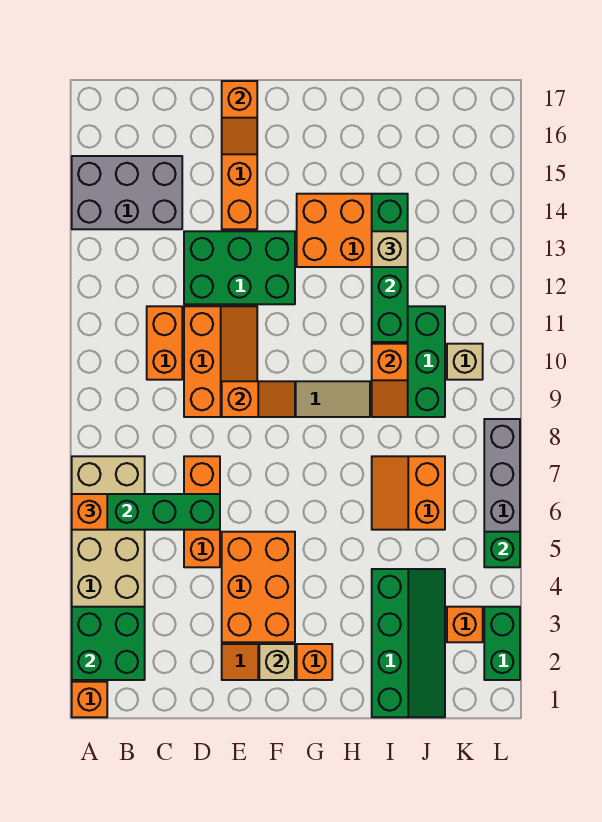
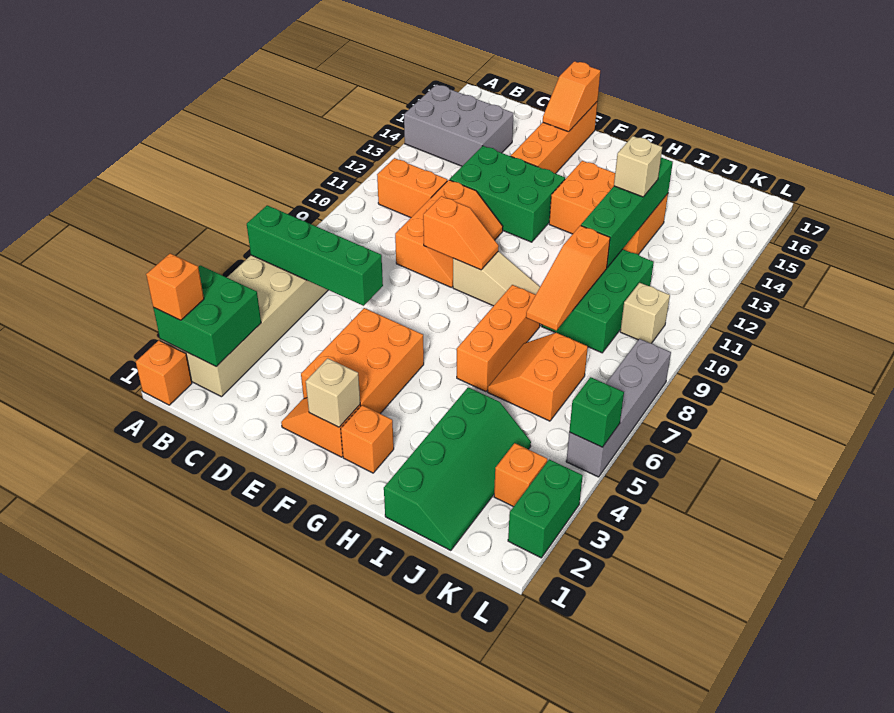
orange 1x1 brick [72,494,107,530] -> orange 1x1 brick moved to [146,253,204,320]
orange 1x2 brick [147,306,182,380] -> orange 1x2 brick turned to [377,158,447,218]
orange 1x3 brick [184,456,220,567] -> orange 1x3 brick moved to [457,285,540,392]
orange 1x2 slope [372,344,408,417] -> orange 1x3 slope [526,226,610,330]

